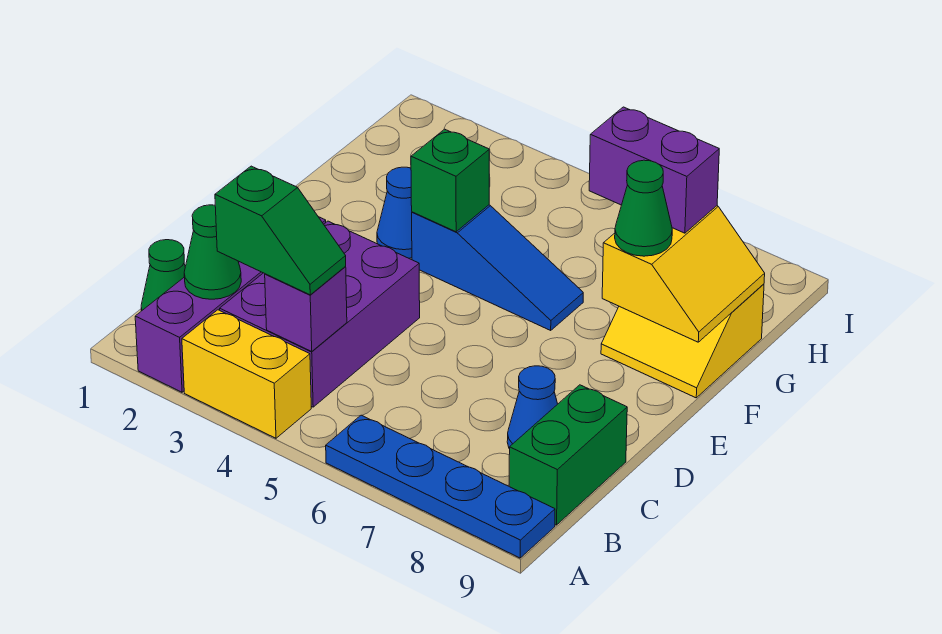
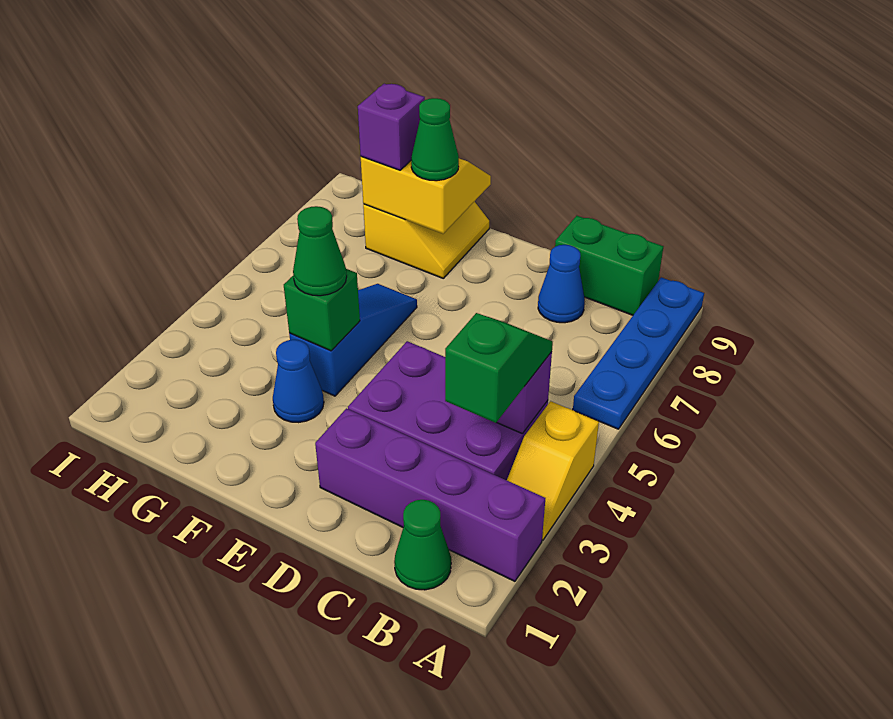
yellow 1x2 brick [182,310,311,438] -> yellow 1x2 slope [507,401,599,540]
green 1x1 cone [184,205,241,299] -> green 1x1 cone moved to [293,206,347,296]
purple 1x2 brick [589,107,719,233] -> purple 1x1 brick [358,84,425,170]

